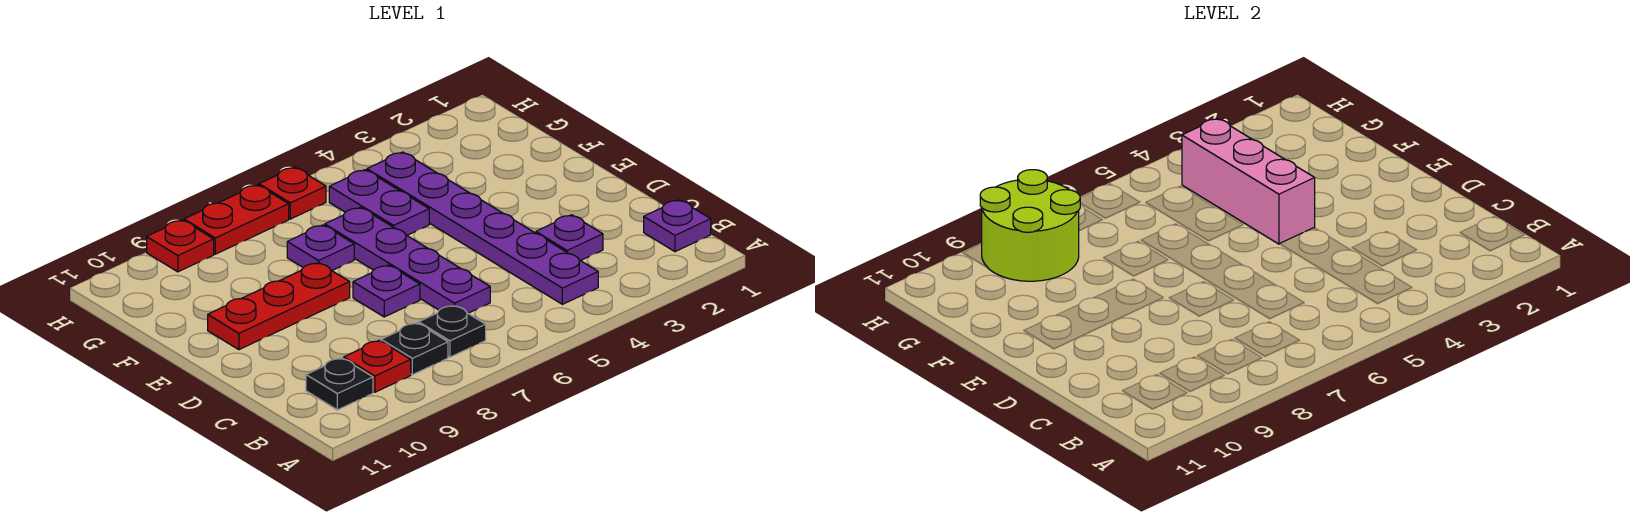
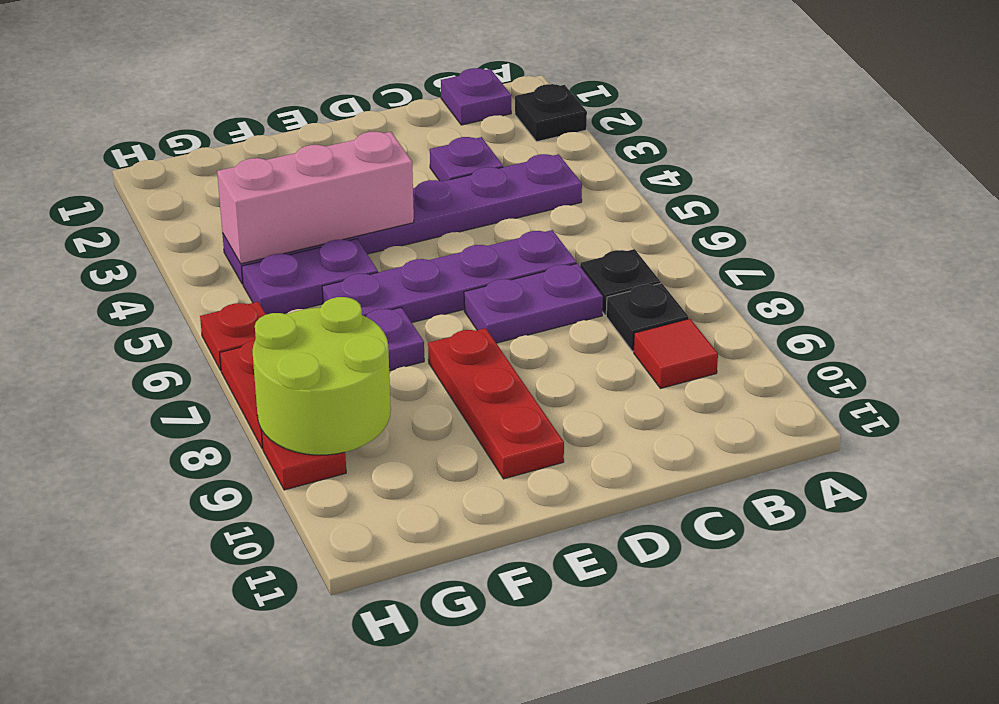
red 1x1 plate [344,340,411,392] -> red 1x1 tile [634,319,718,389]
black 1x1 plate [306,358,373,410] -> black 1x1 plate moved to [515,84,587,142]
purple 1x1 plate [353,265,420,317] -> purple 1x2 plate [464,263,603,343]

